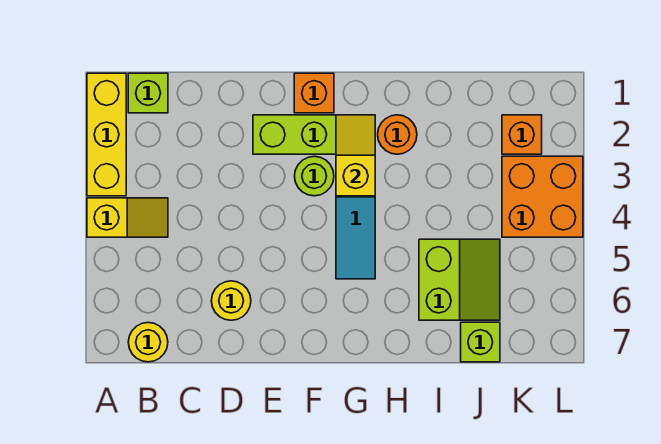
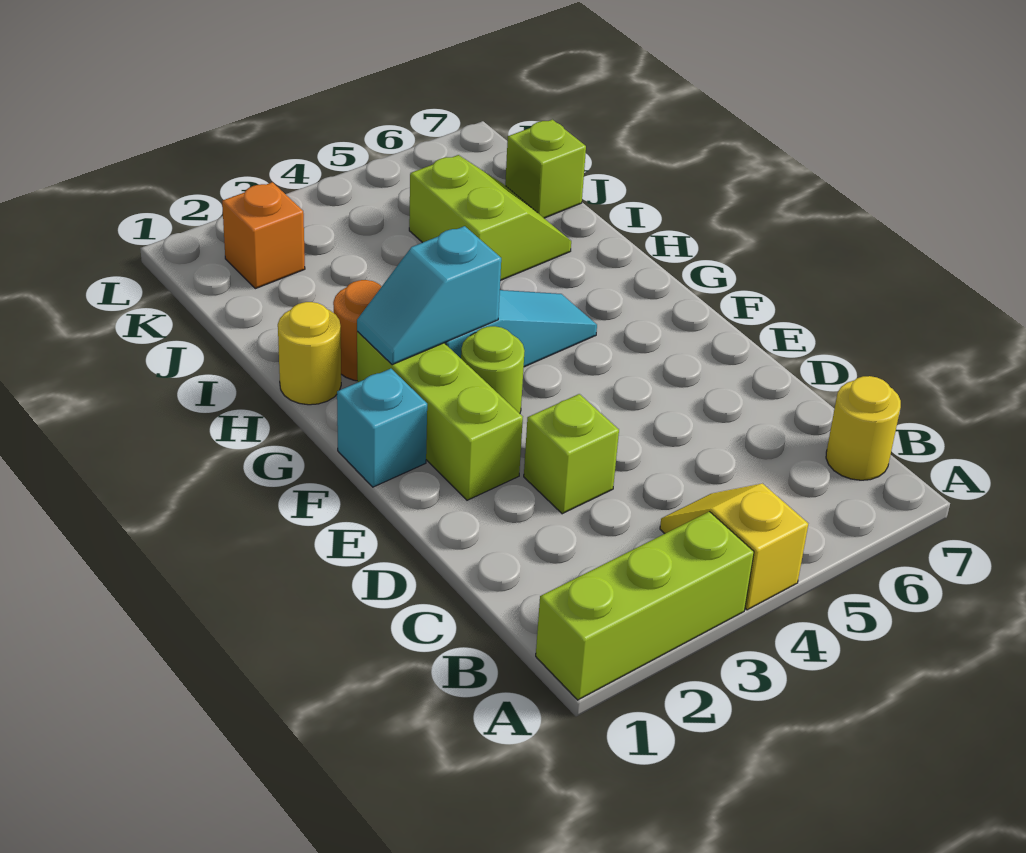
yellow 1x3 brick [87,73,126,196] -> lime 1x3 brick [536,512,754,700]
lime 1x1 brick [128,73,168,113] -> lime 1x1 brick moved to [524,394,619,514]
yellow 1x1 round brick [211,281,251,320] -> yellow 1x1 round brick moved to [278,302,341,405]
orange 1x1 brick [294,73,334,113] -> cyan 1x1 brick [337,369,427,487]
yellow 1x2 slope [336,115,375,196] -> cyan 1x2 slope [357,226,501,365]
lime 2x2 slope [419,239,500,320] -> lime 2x2 slope turned to [409,155,571,281]
orange 2x2 brick [502,156,583,237] -> none

